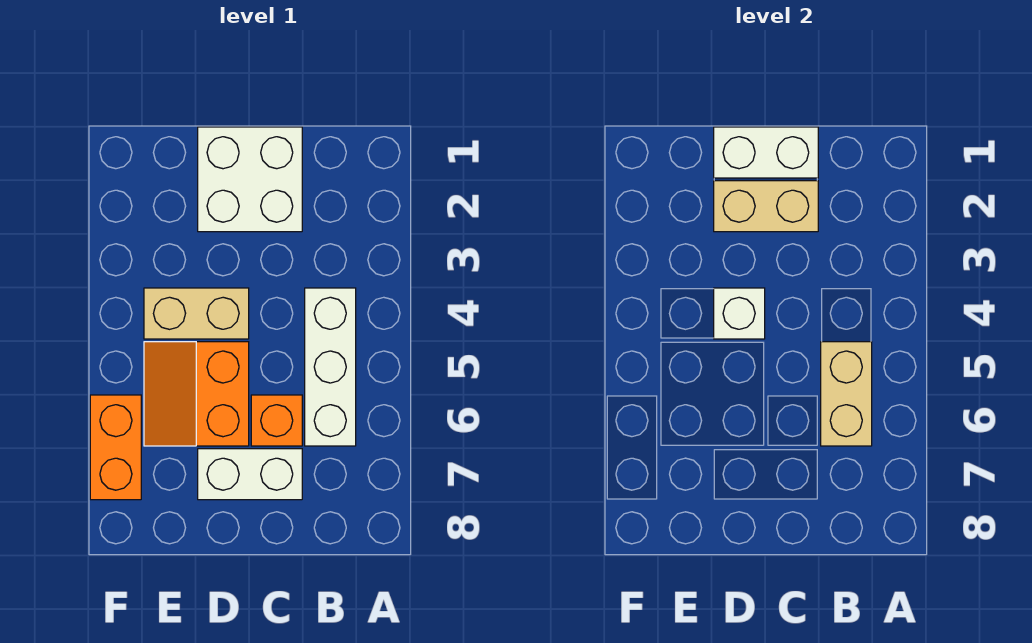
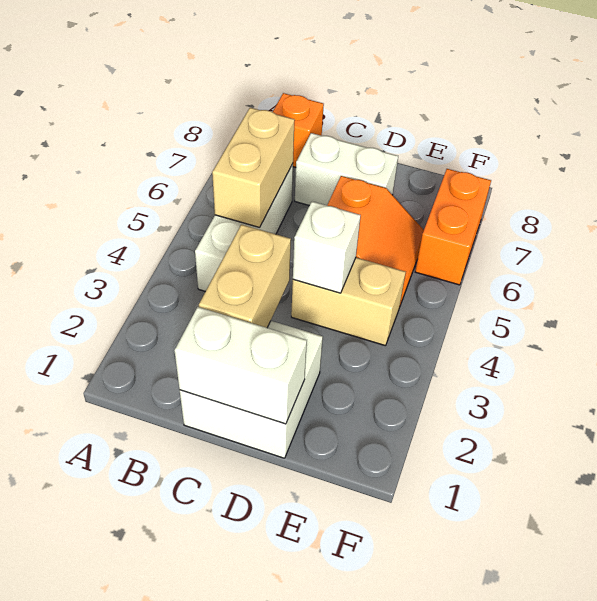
tan 1x2 brick [714,181,818,232] -> tan 1x2 brick turned to [199,225,291,328]
orange 1x1 brick [251,395,302,446] -> orange 1x1 brick moved to [273,93,324,167]

